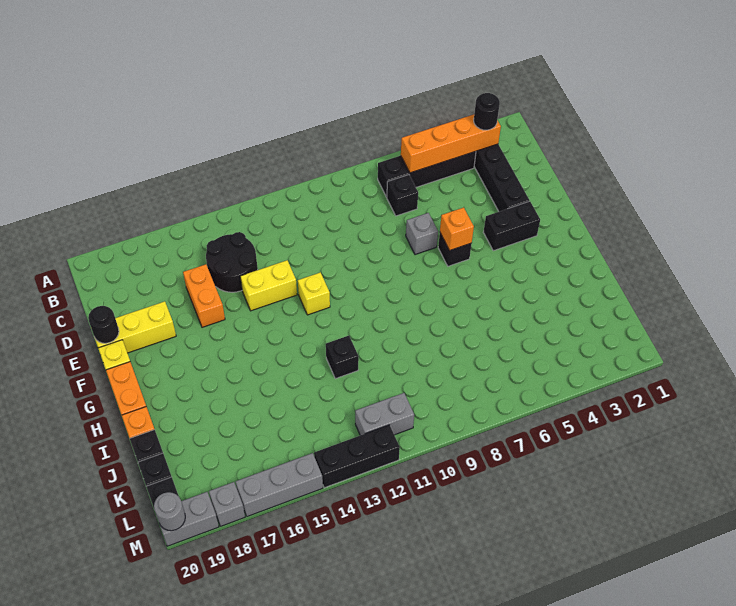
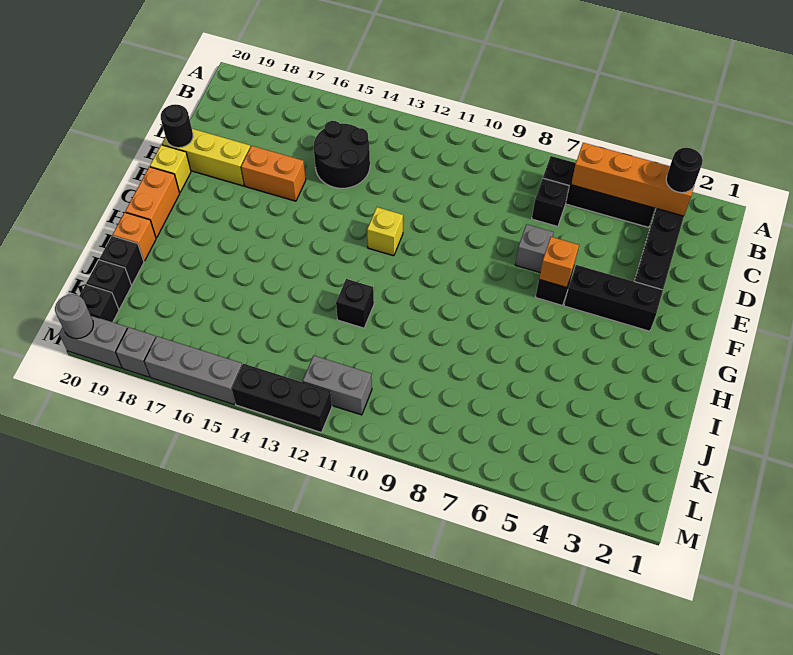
orange 1x2 brick [183,264,225,327] -> orange 1x2 brick turned to [241,146,306,201]
yellow 1x2 brick [240,260,297,311] -> none
black 1x2 brick [483,201,540,251] -> black 1x3 brick [564,265,663,331]

